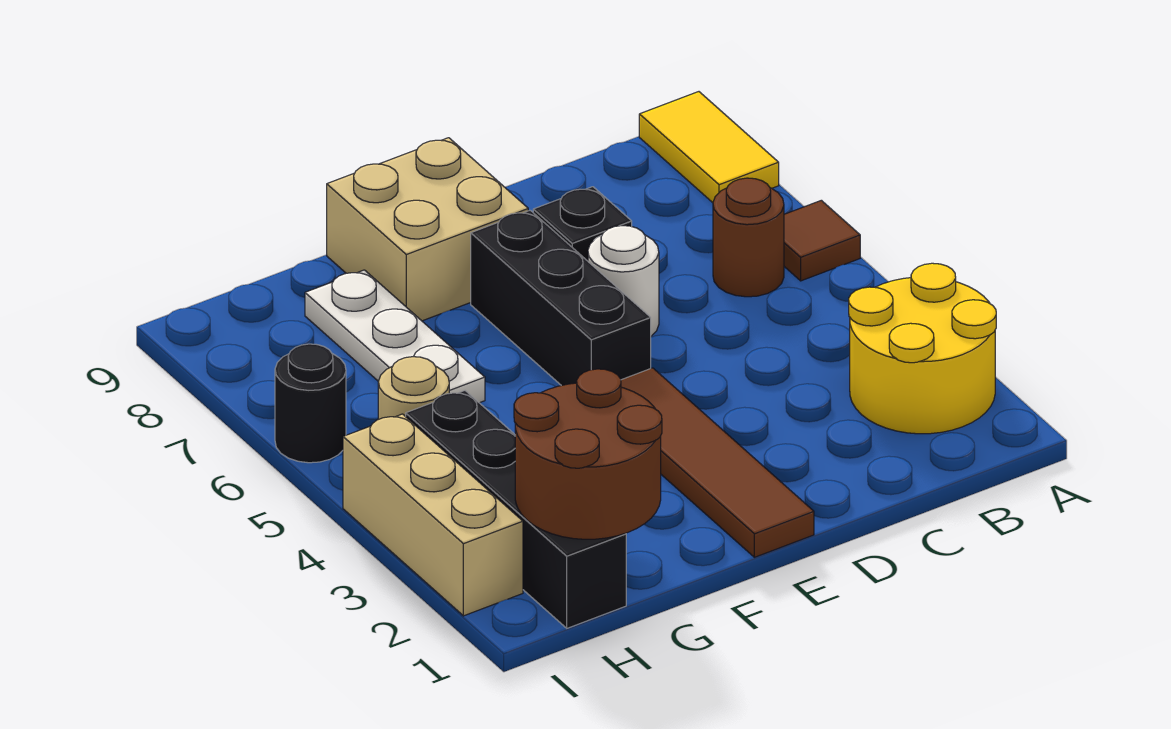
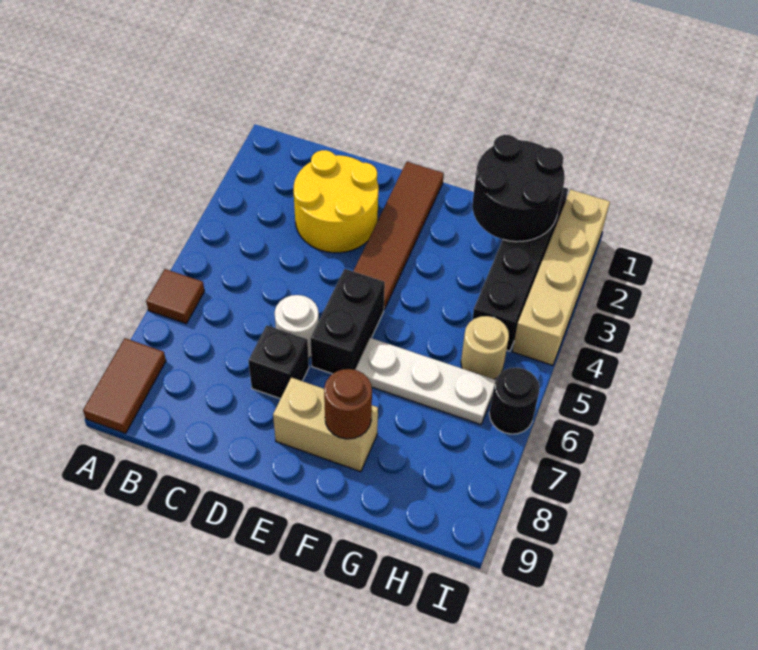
yellow 2x2 round brick [849,263,996,434] -> yellow 2x2 round brick moved to [294,150,378,253]
yellow 1x2 tile [639,92,779,203] -> brown 1x2 tile [83,338,166,433]
brown 1x1 round brick [713,178,784,297] -> brown 1x1 round brick moved to [324,369,372,439]
black 1x3 brick [471,210,651,386] -> black 1x2 brick [310,269,385,374]
tan 2x2 brick [327,138,528,321] -> tan 1x2 brick [273,378,378,472]
brown 2x2 round brick [514,369,662,539] -> black 2x2 round brick [472,135,565,242]
white 1x3 plate [305,270,485,403] -> white 1x3 plate turned to [355,338,495,425]
tan 1x3 brick [343,414,523,616] -> tan 1x4 brick [512,189,610,365]

